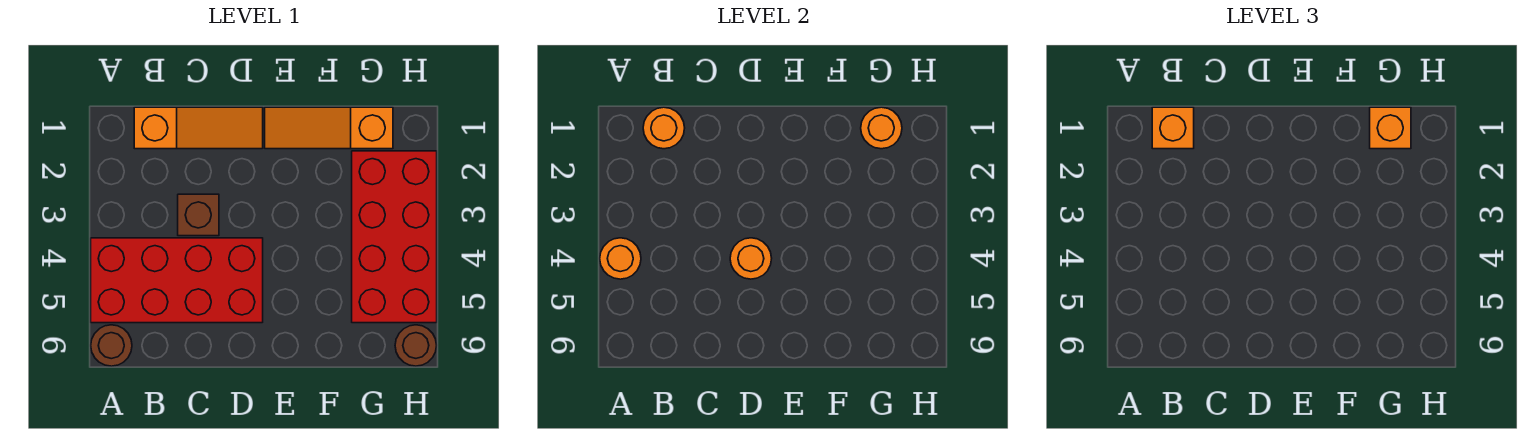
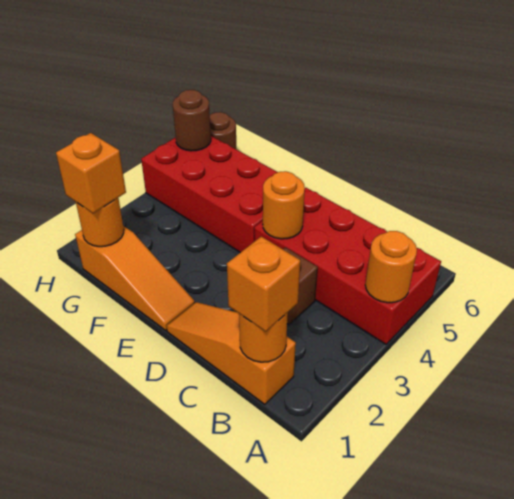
brown 1x1 round brick [91,325,132,366] -> brown 1x1 round brick moved to [173,90,211,151]
red 2x4 brick [352,151,437,323] -> red 2x4 brick turned to [141,136,278,253]

